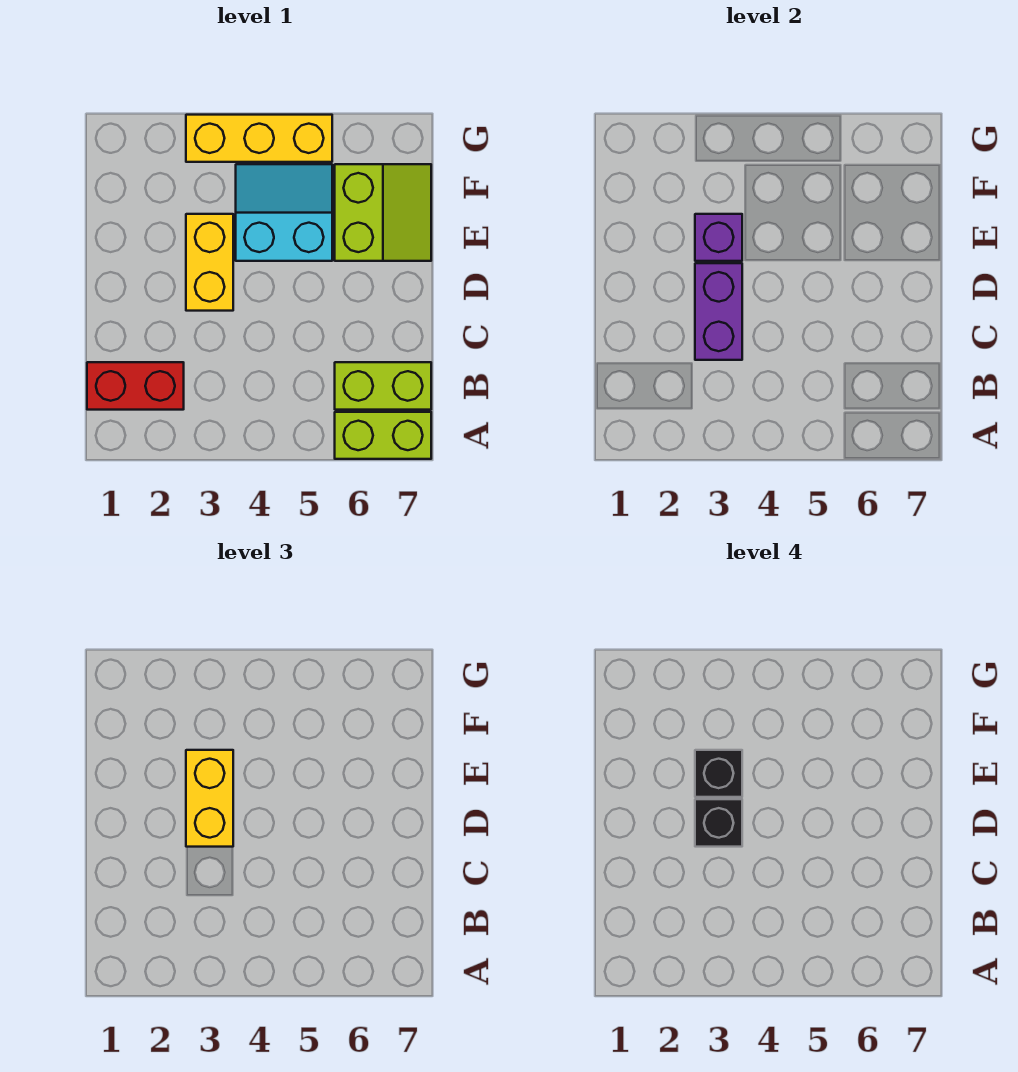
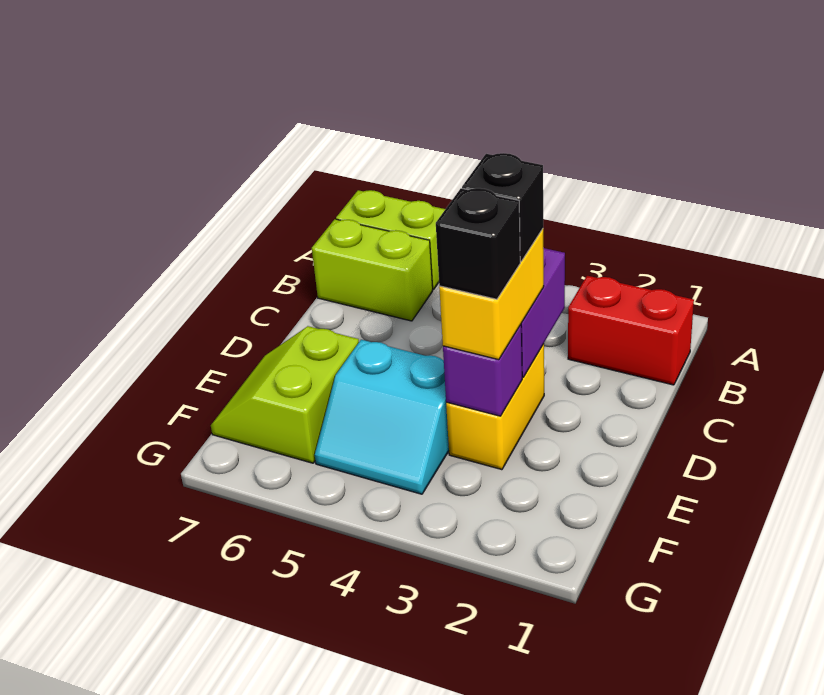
yellow 1x3 brick [186,115,332,162] -> none

